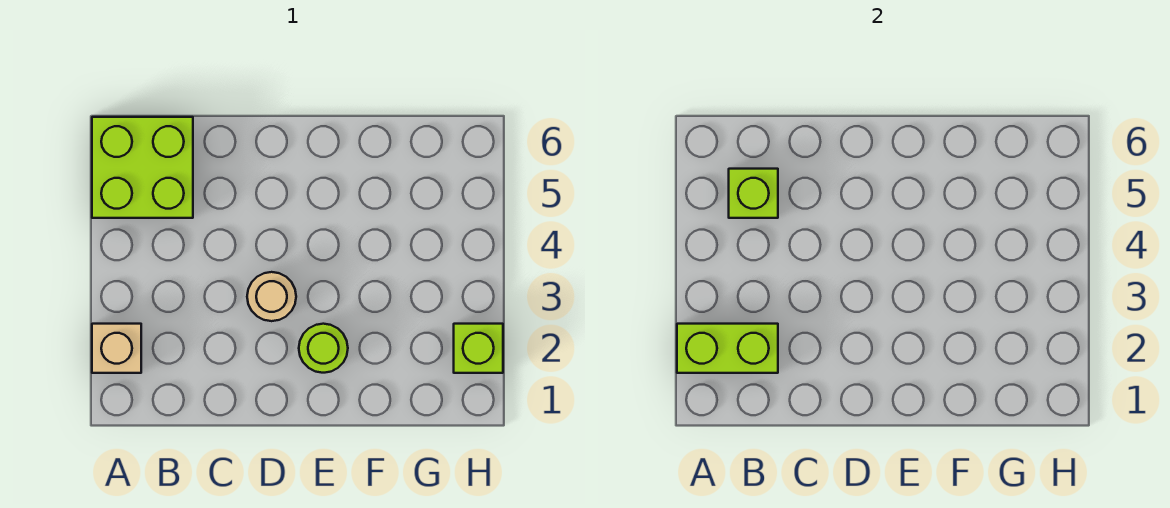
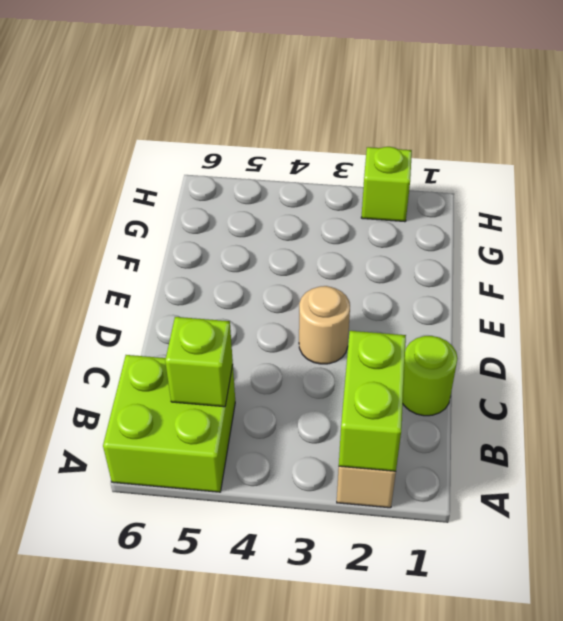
lime 1x1 round brick [299,324,348,373] -> lime 1x1 round brick moved to [403,336,458,416]

